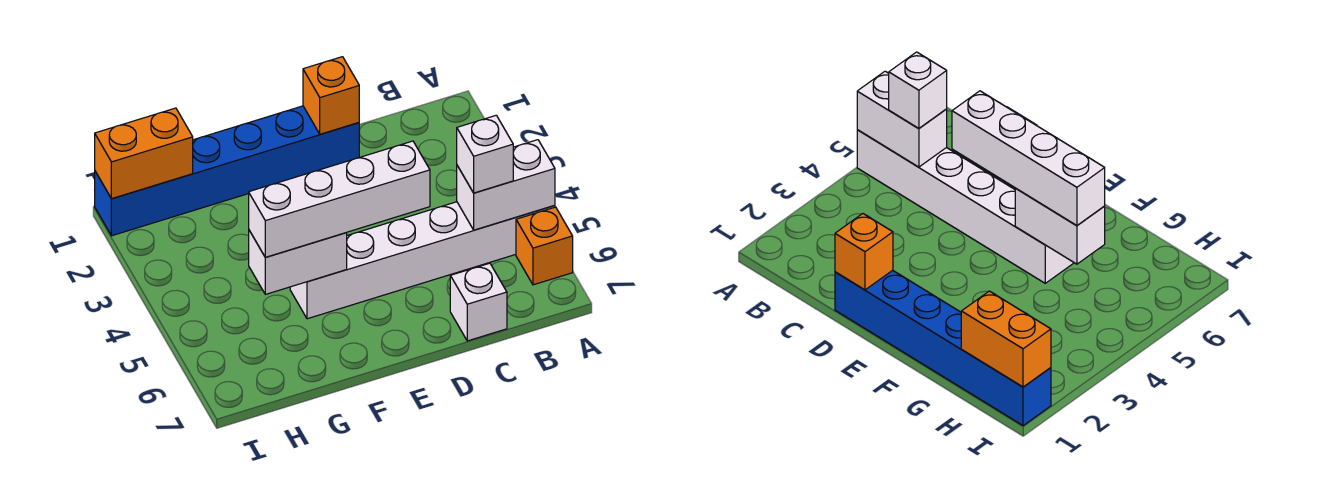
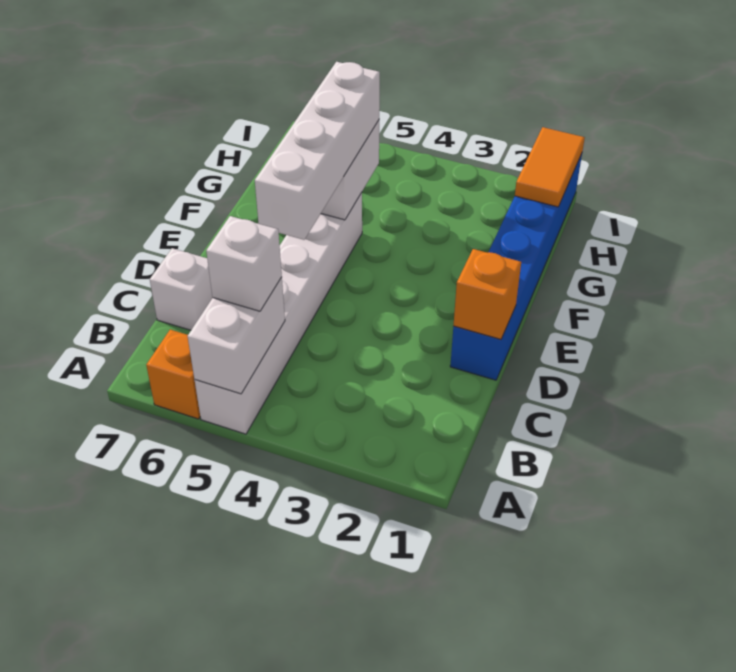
orange 1x2 brick [95,108,193,199] -> orange 1x2 tile [515,127,585,207]

